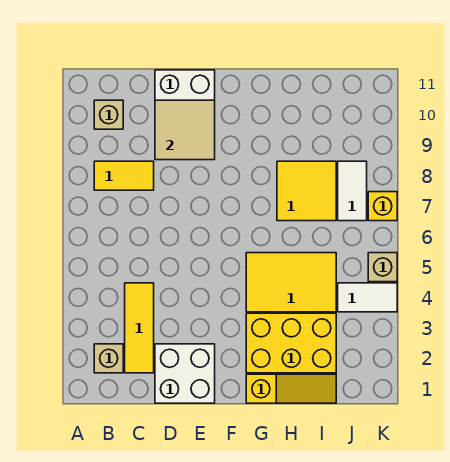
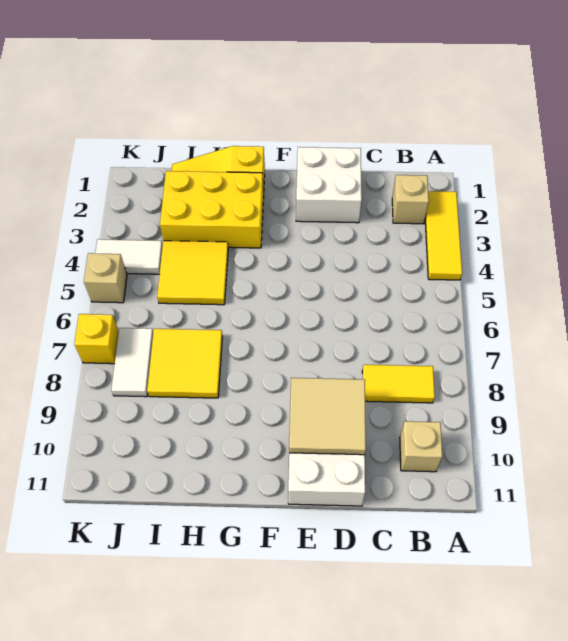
yellow 1x3 tile [125,283,154,373] -> yellow 1x3 tile moved to [425,191,462,280]
yellow 2x3 tile [246,253,336,312] -> yellow 2x2 tile [157,241,228,305]

